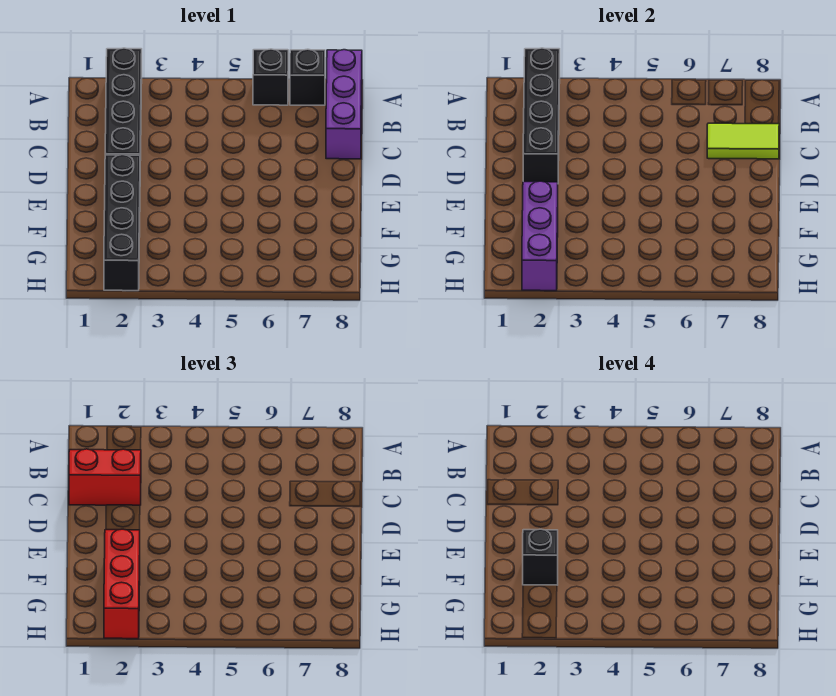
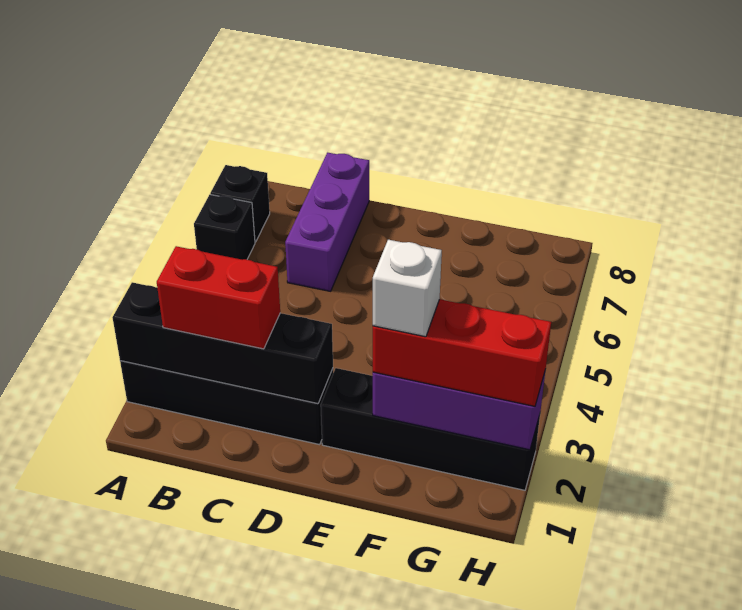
purple 1x3 brick [326,50,362,159] -> purple 1x3 brick turned to [285,153,369,291]
red 1x2 brick [69,449,141,505] -> red 1x2 brick turned to [157,246,280,349]
lime 1x2 tile [707,123,779,159] -> none
black 1x1 brick [523,529,558,585] -> white 1x1 brick [373,240,442,337]

